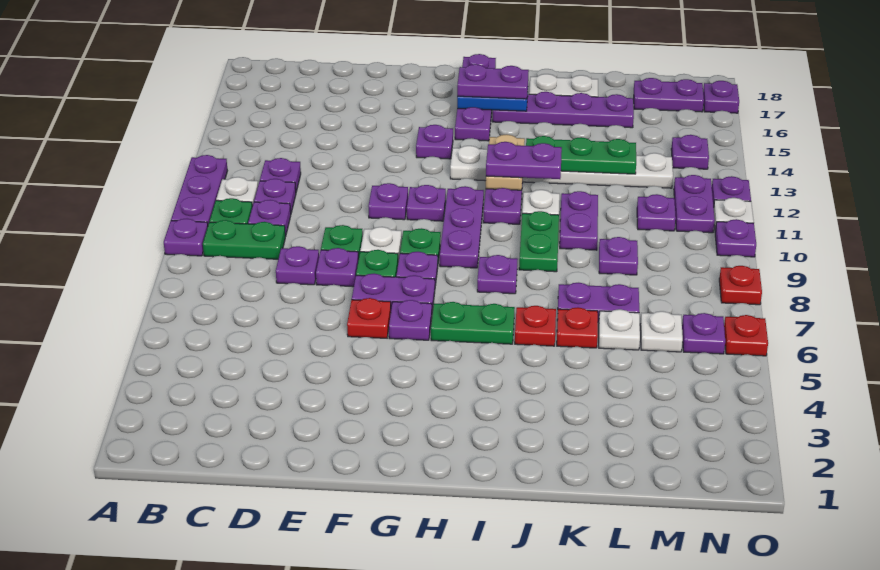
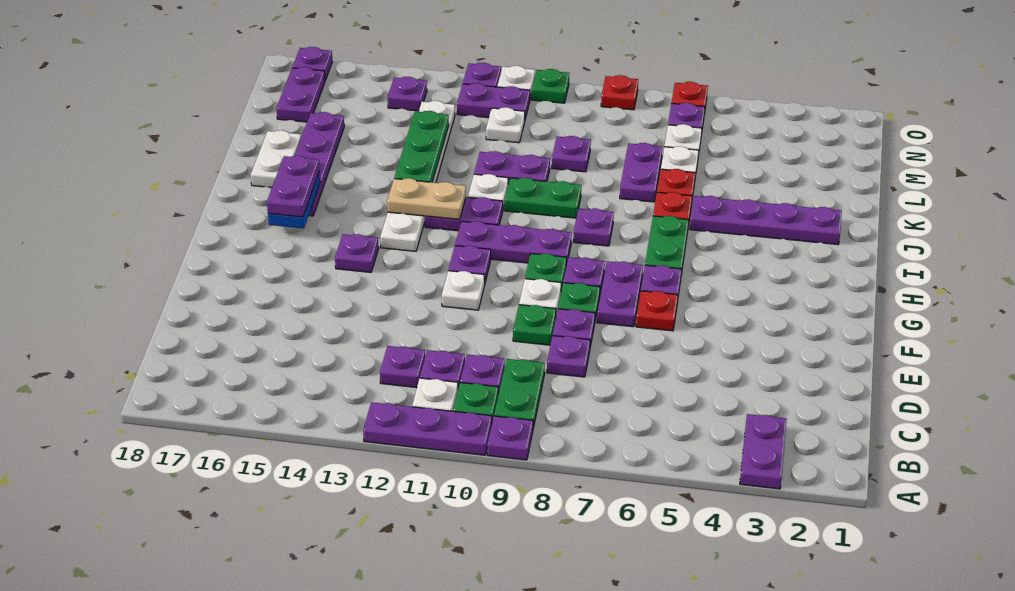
purple 1x1 plate [368,183,408,220] -> white 1x1 plate [442,271,485,310]
purple 1x4 plate [455,54,496,141] -> purple 1x4 plate moved to [690,196,842,245]
purple 1x2 plate [486,142,562,179] -> purple 1x2 plate moved to [740,414,787,489]
purple 1x1 plate [637,194,676,231] -> white 1x1 plate [486,107,525,143]
purple 1x1 plate [715,219,756,257] -> green 1x1 plate [532,69,569,103]

